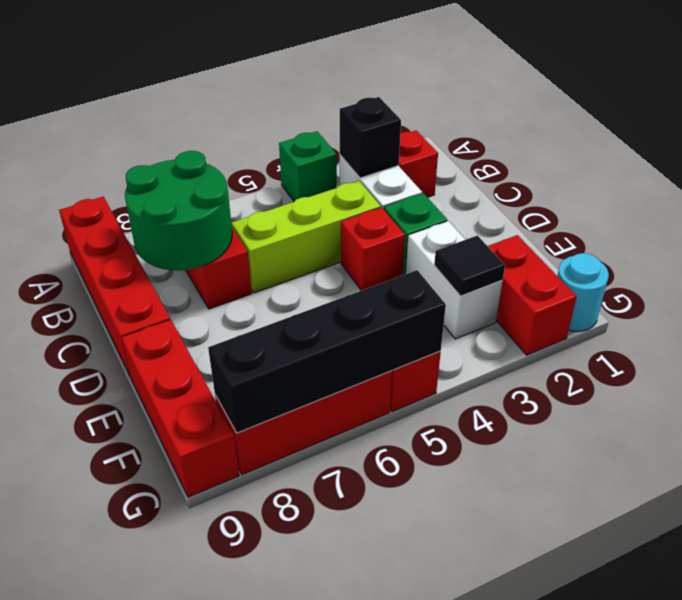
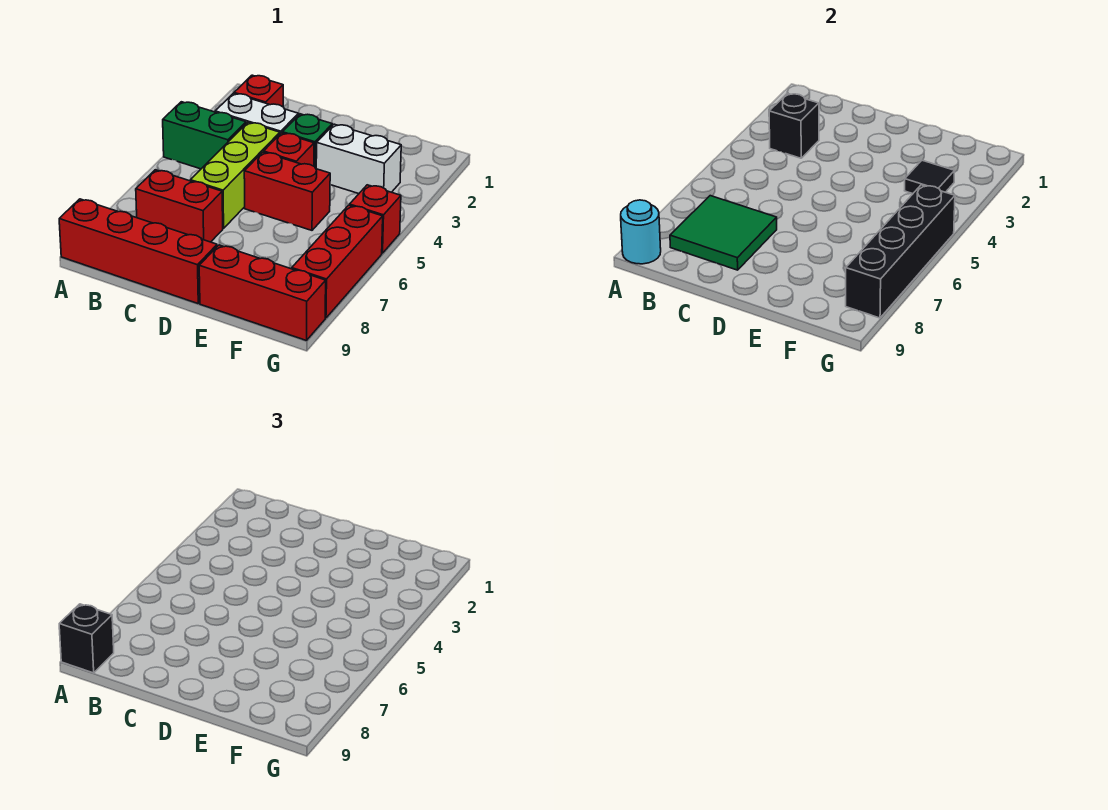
green 1x1 brick [279,131,337,201] -> green 1x2 brick [163,102,246,169]
none -> black 1x1 brick [59,604,114,673]
green 2x2 round brick [125,151,232,271] -> green 2x2 tile [670,196,777,270]
red 1x2 brick [488,235,577,355] -> red 1x2 brick moved to [244,152,330,230]
cyan 1x1 round brick [557,253,609,332] -> cyan 1x1 round brick moved to [621,200,661,264]

